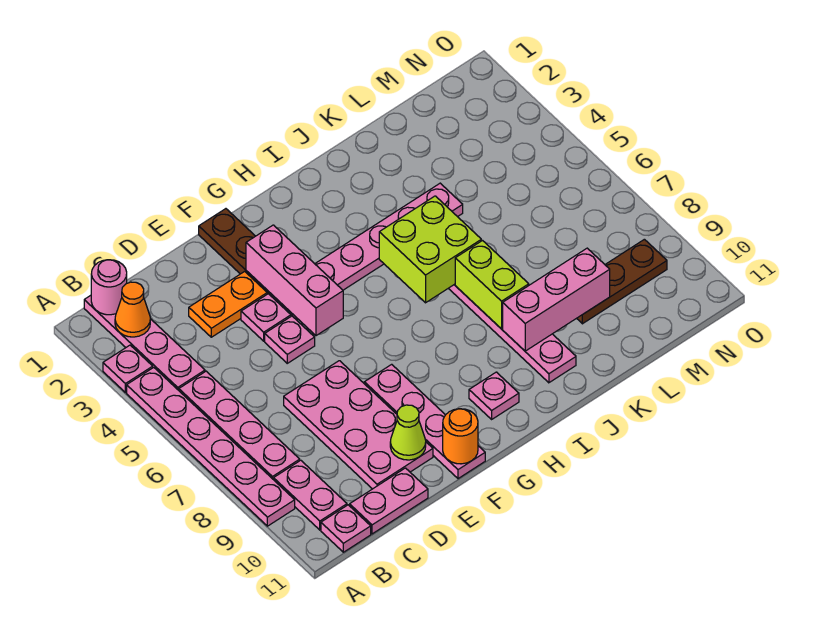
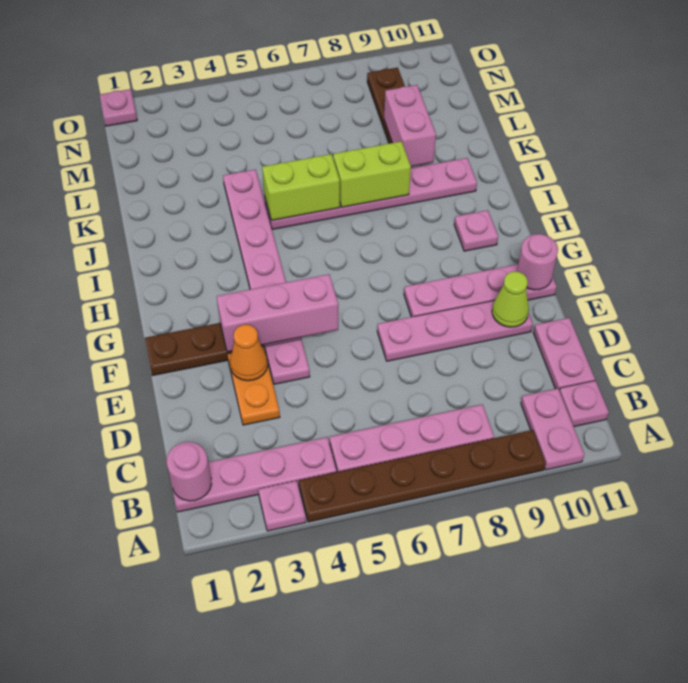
pink 1x6 plate [127,367,295,526] -> brown 1x6 plate [299,430,546,522]
orange 1x1 cone [115,282,150,337] -> orange 1x1 cone moved to [230,325,268,381]
pink 1x2 plate [274,460,347,530] -> pink 1x2 plate turned to [521,389,584,470]
pink 2x4 plate [284,361,433,489] -> pink 1x4 plate [377,300,533,361]
pink 1x1 plate [265,316,315,363] -> pink 1x1 plate moved to [100,89,137,126]
orange 1x1 round brick [443,409,478,464] -> pink 1x1 round brick [517,234,558,290]
lime 2x2 brick [379,196,481,303] -> lime 1x2 brick [262,154,340,220]
pink 1x3 brick [503,248,610,351] -> pink 1x2 brick [384,85,436,167]

